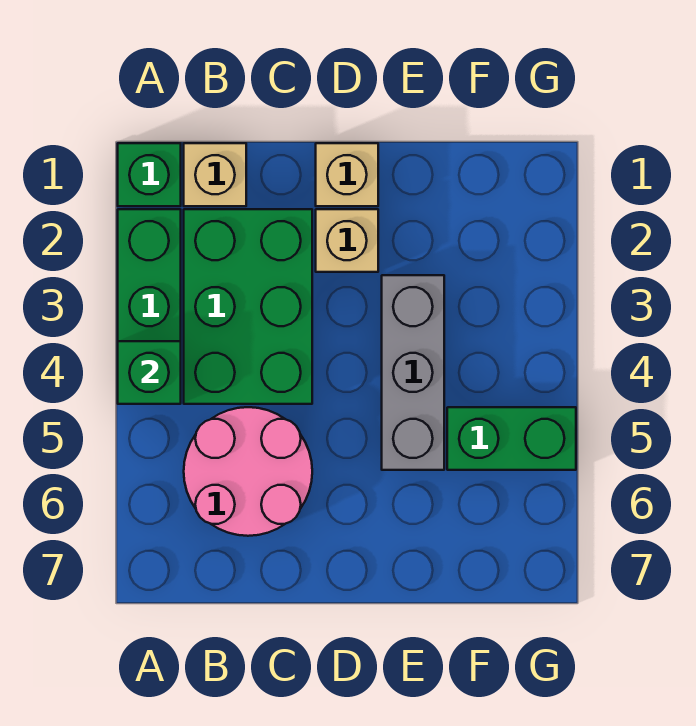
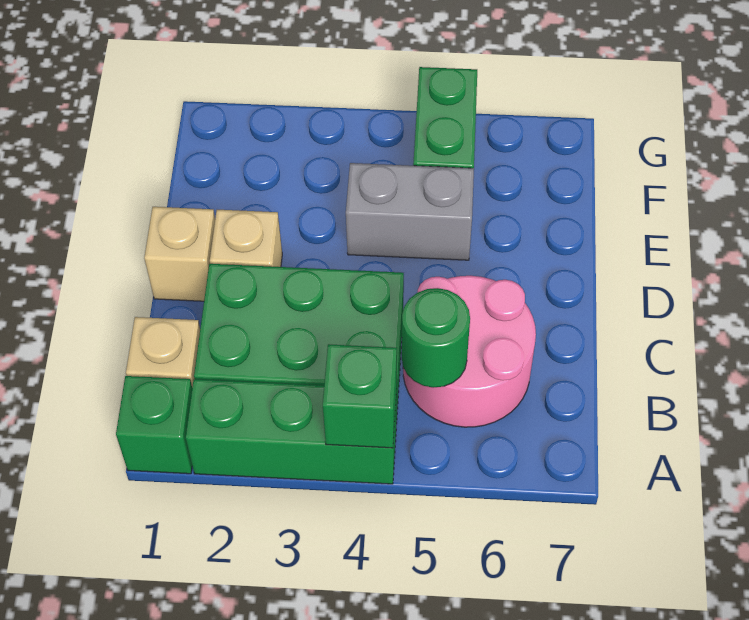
none -> green 1x1 round brick [402,288,470,388]
grey 1x3 brick [382,275,444,470] -> grey 1x2 brick [346,163,474,260]

